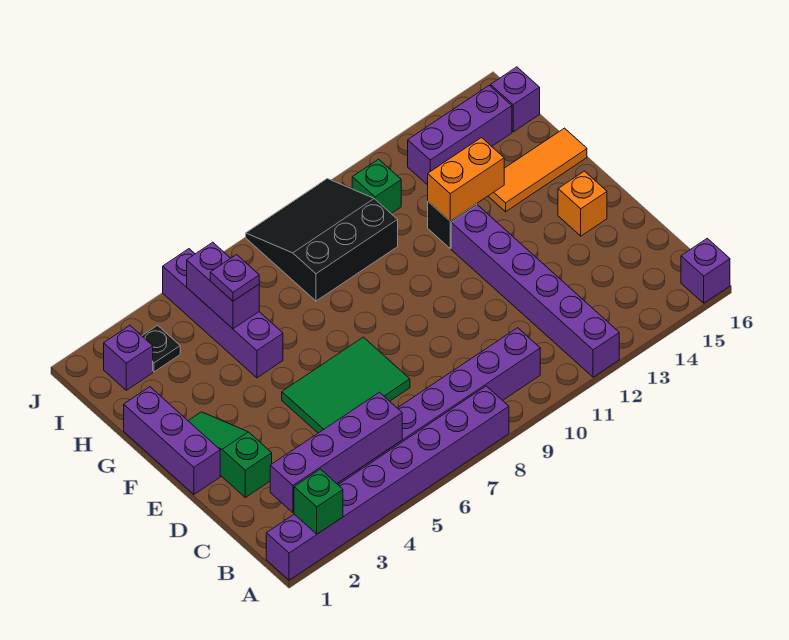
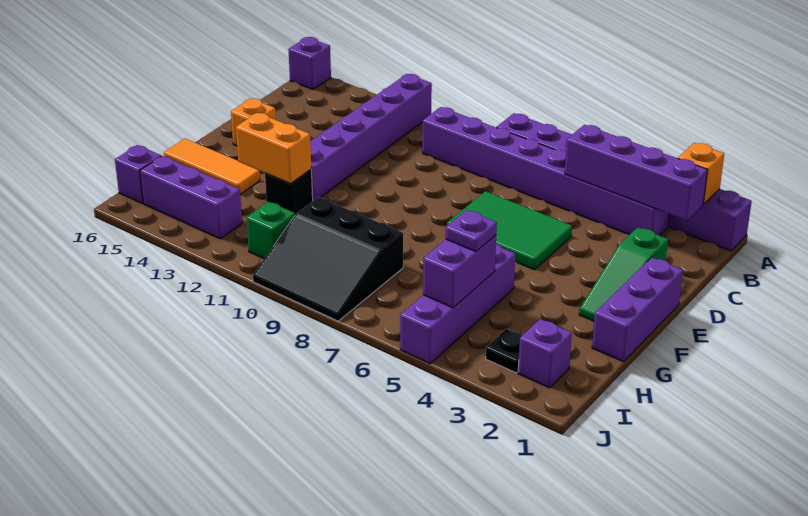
green 1x1 brick [294,469,343,534] -> orange 1x1 brick [678,143,724,204]

